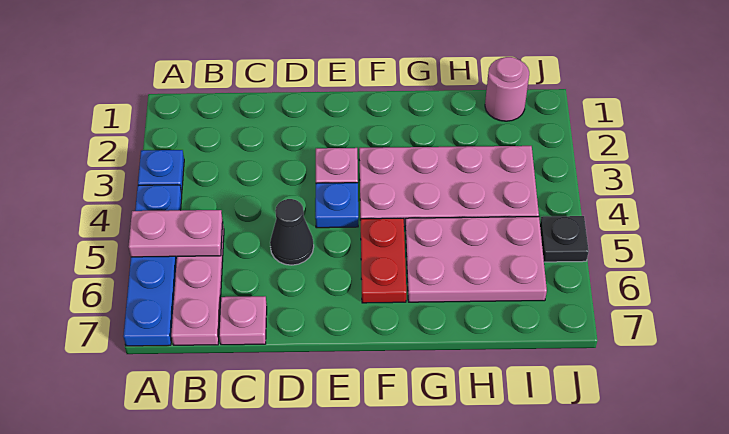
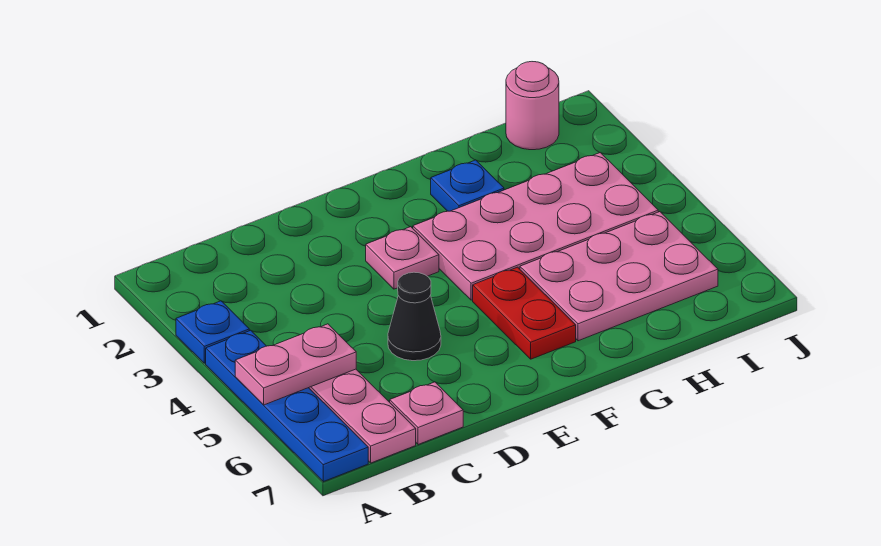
blue 1x1 plate [315,183,358,228] -> blue 1x1 plate moved to [431,160,504,211]
black 1x1 plate [540,216,589,262] -> none

